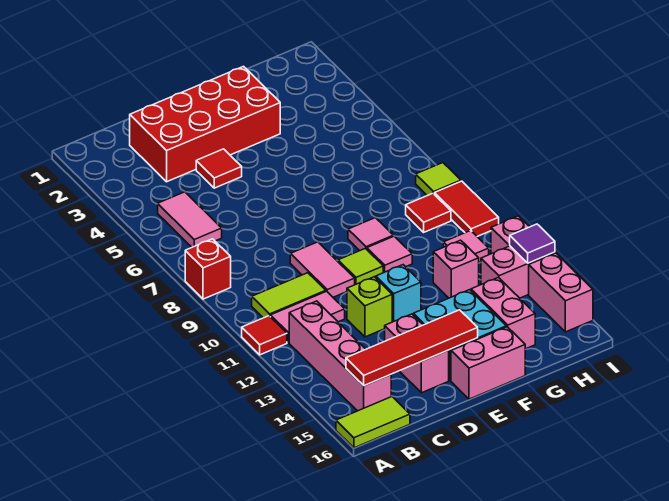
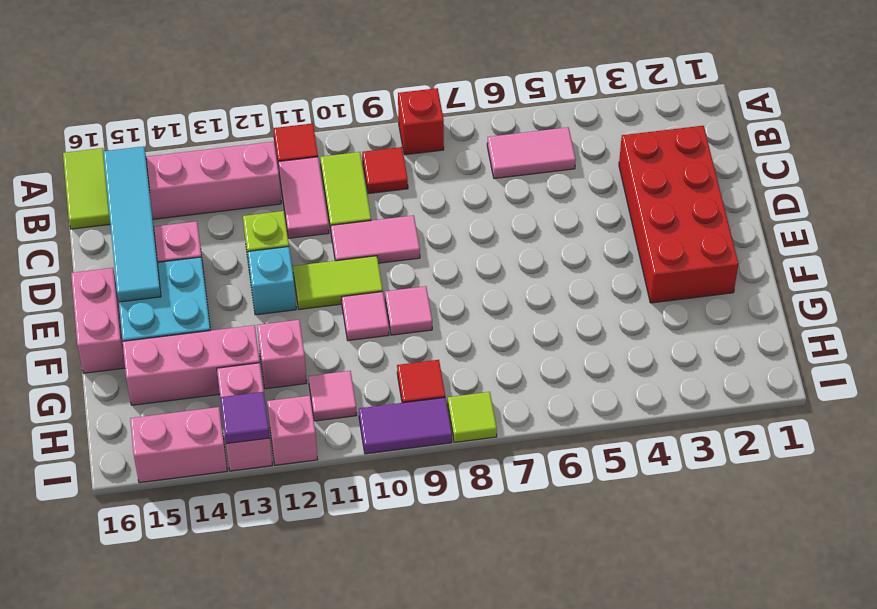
red 1x4 tile [346,310,478,386] -> cyan 1x4 tile [103,146,161,302]
red 1x1 tile [196,149,242,188] -> red 1x1 tile moved to [362,147,408,194]
lime 1x1 tile [338,248,383,285] -> lime 1x2 tile [293,256,383,309]
pink 1x2 brick [471,277,535,349] -> pink 1x3 brick [123,325,260,405]
red 1x2 tile [434,181,499,236] -> purple 1x2 tile [359,397,452,454]

